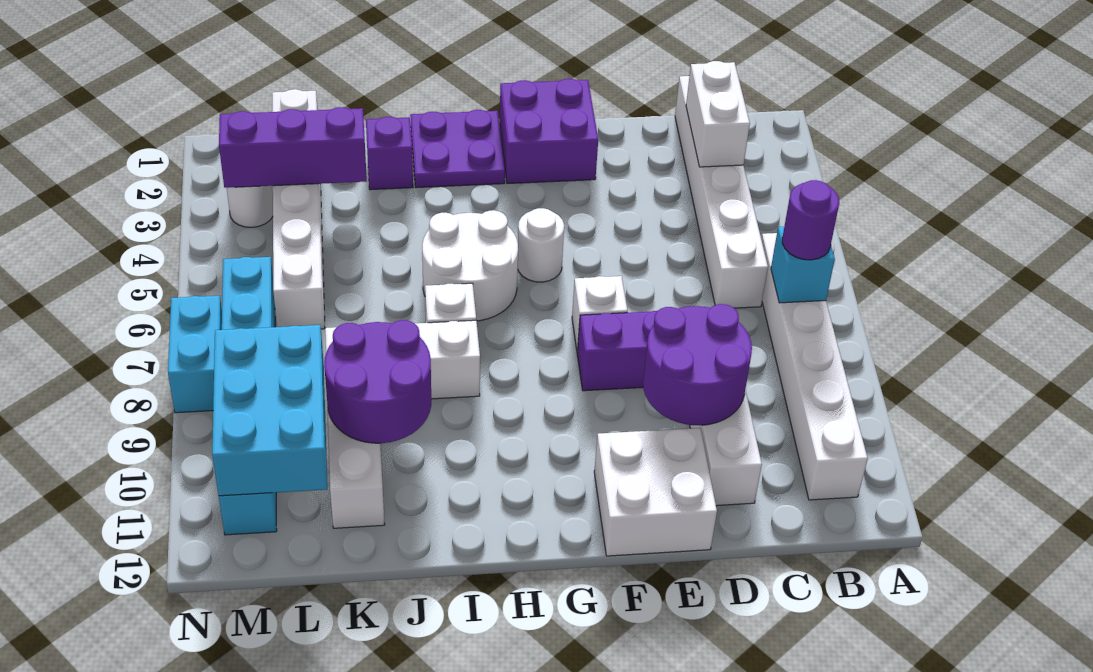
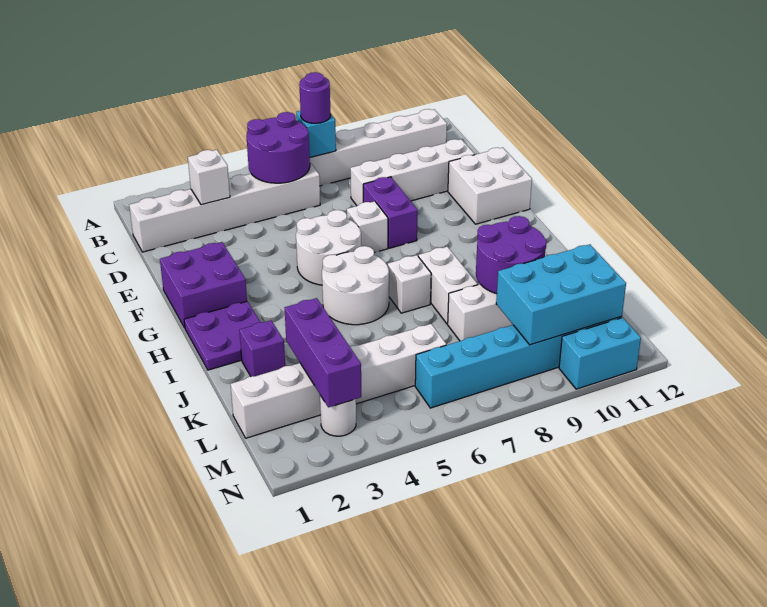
white 1x2 brick [686,61,750,167] -> white 1x1 brick [188,150,230,205]
purple 2x2 round brick [643,304,752,425] -> purple 2x2 round brick moved to [246,112,310,183]
white 1x1 round brick [518,208,564,282] -> white 2x2 round brick [296,210,361,285]
cyan 1x2 brick [168,296,222,413] -> cyan 1x2 brick moved to [559,318,641,389]

